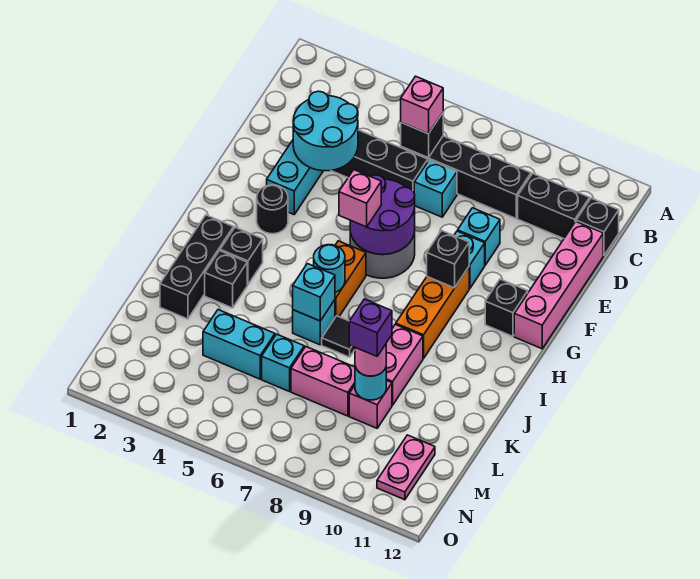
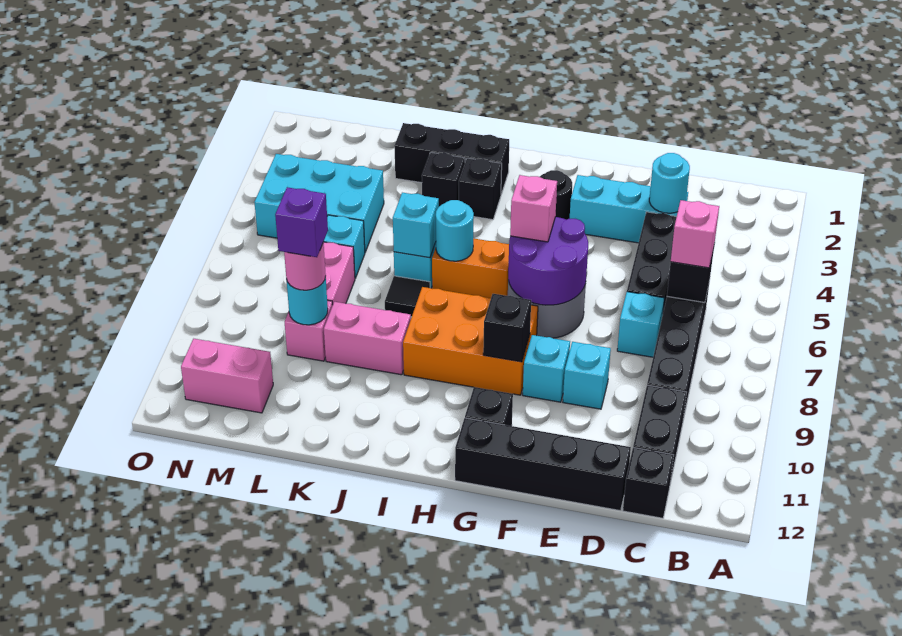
cyan 2x2 round brick [293,91,358,171] -> cyan 1x1 round brick [649,153,690,213]
pink 1x4 brick [514,222,603,349] -> black 1x4 brick [455,418,631,511]
orange 1x3 brick [396,267,469,358] -> orange 2x3 brick [403,287,538,395]
cyan 1x2 brick [203,310,275,379] -> cyan 2x3 brick [254,154,384,252]
pink 1x2 plate [377,435,435,500] -> pink 1x2 brick [181,339,273,413]

